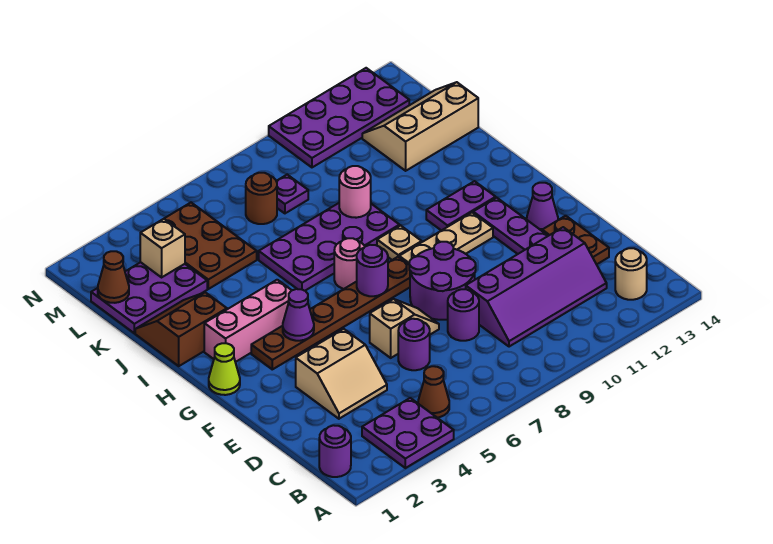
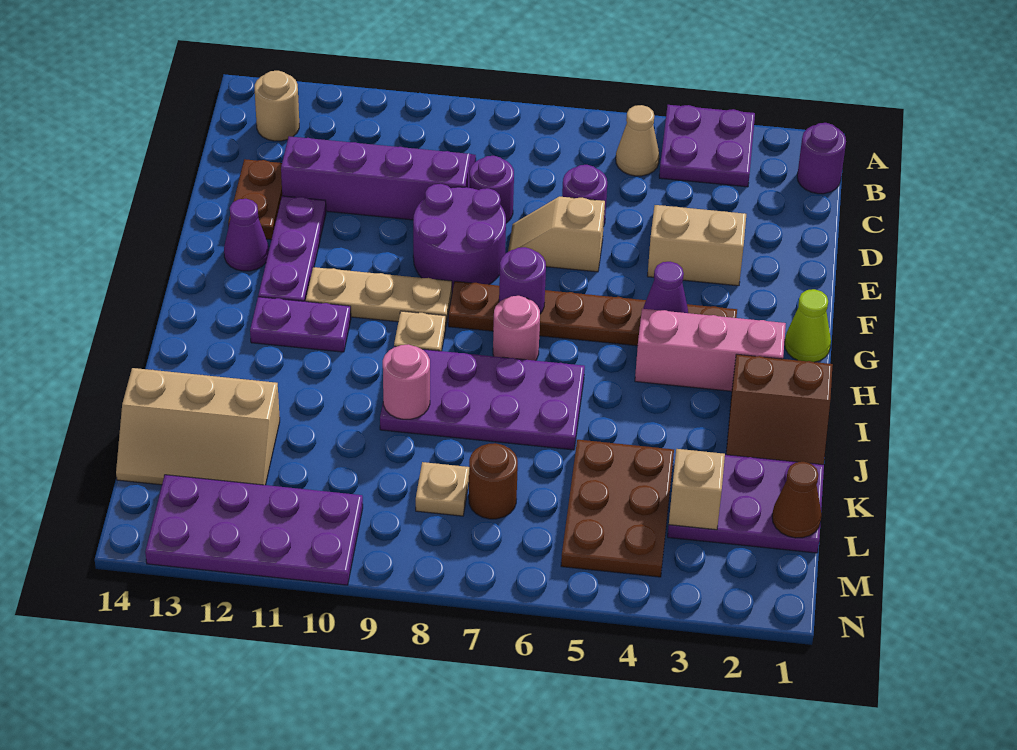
brown 1x1 cone [418,366,449,418] -> tan 1x1 cone [616,105,659,176]
purple 1x1 plate [276,175,308,213] -> tan 1x1 plate [416,462,469,516]

